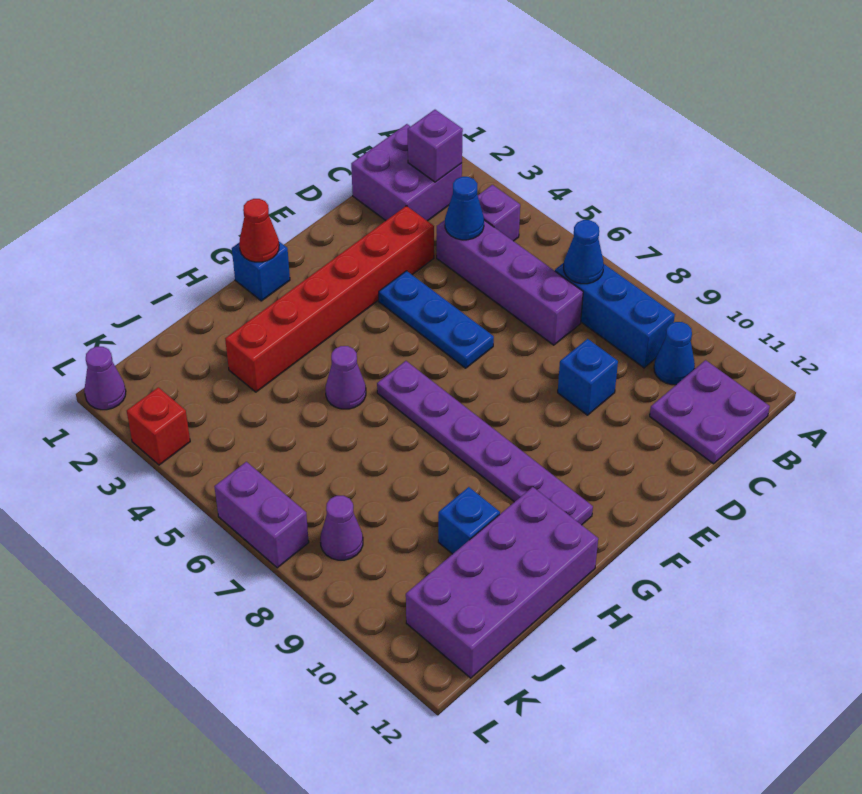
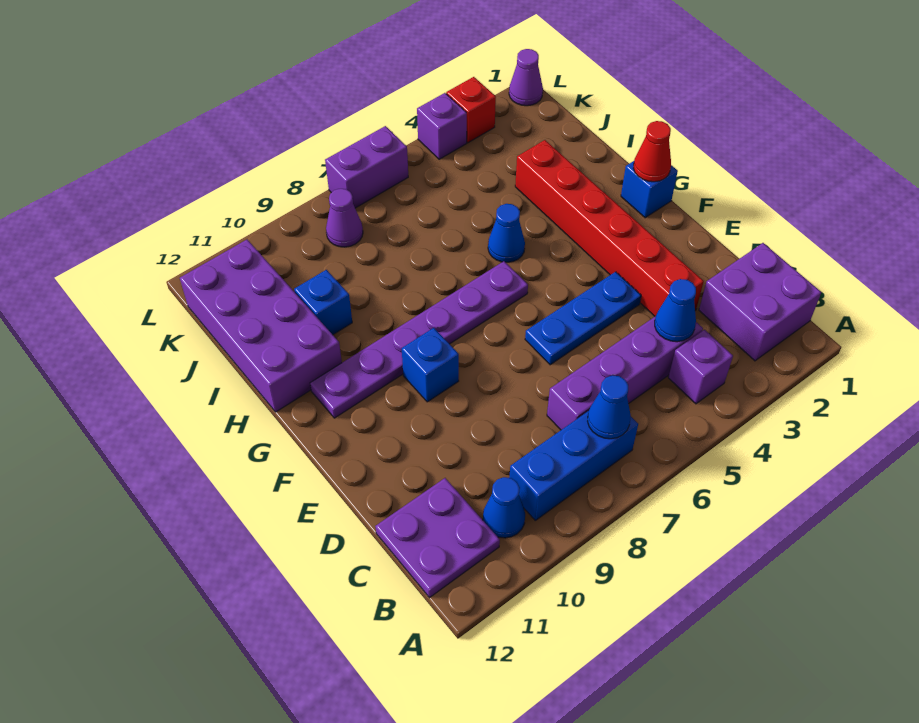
purple 1x1 brick [408,110,463,182] -> purple 1x1 brick moved to [417,93,467,159]
blue 1x1 brick [558,339,618,415] -> blue 1x1 brick moved to [402,328,459,402]
purple 1x1 cone [326,346,366,409] -> blue 1x1 cone [488,204,525,262]

